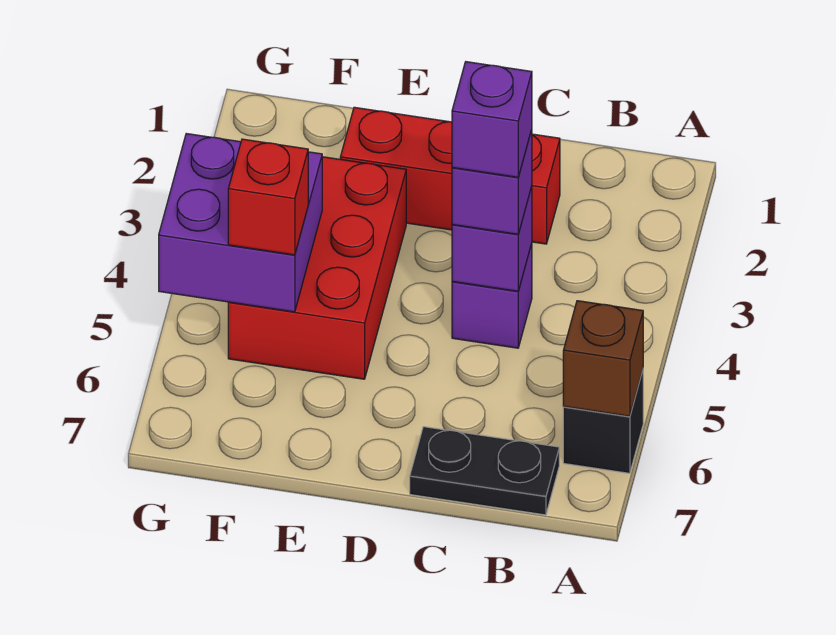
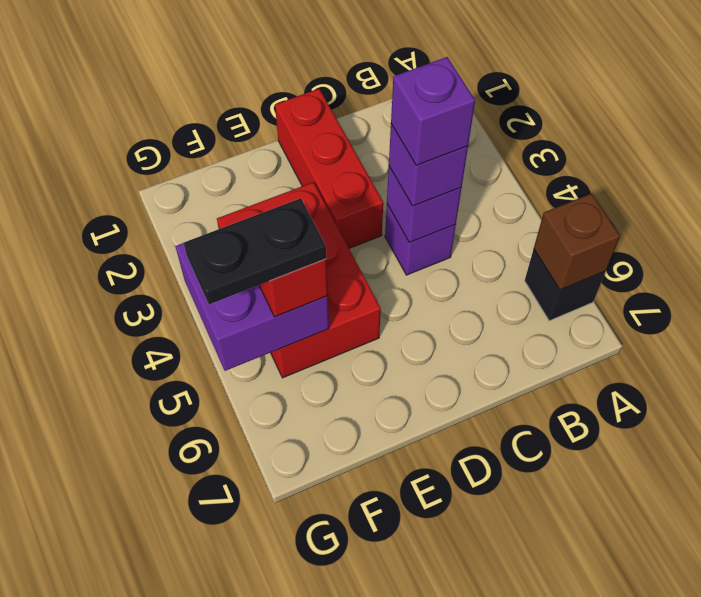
black 1x2 plate [410,427,559,515] -> black 1x2 plate moved to [184,198,326,304]
red 1x3 brick [340,107,560,244] -> red 1x3 brick turned to [275,89,383,248]

